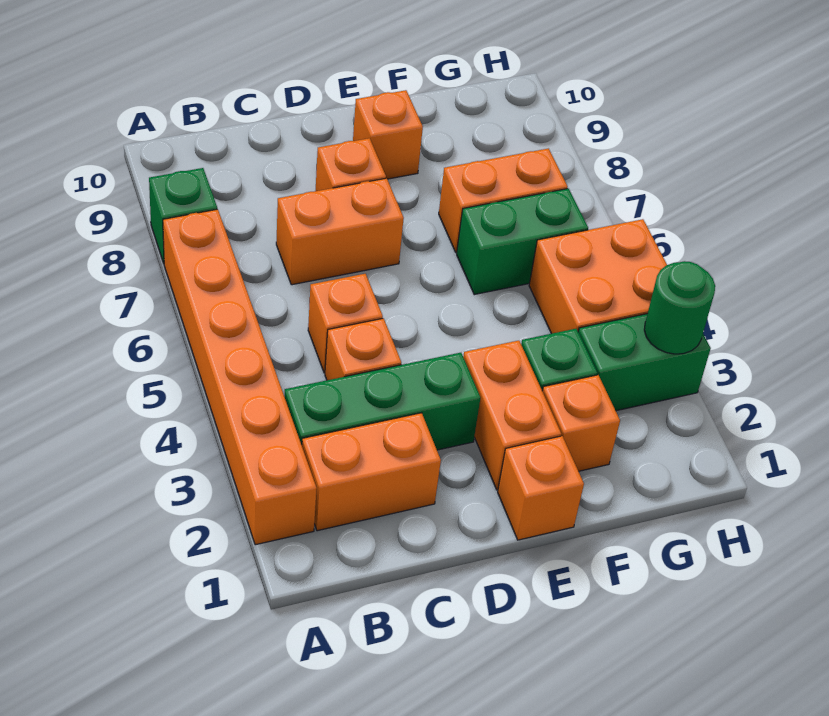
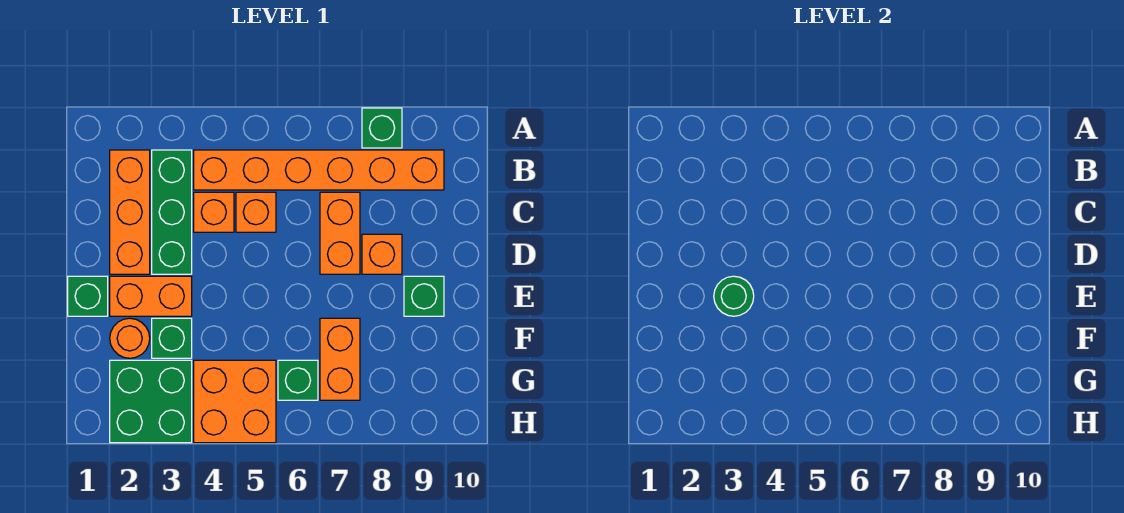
orange 1x6 brick [163,209,317,545] -> orange 1x6 brick moved to [194,150,444,190]
orange 1x2 brick [302,413,441,531] -> orange 1x3 brick [110,150,150,274]
orange 1x1 brick [498,436,584,540] -> green 1x1 brick [68,276,108,316]
orange 1x1 brick [353,90,423,179] -> green 1x1 brick [404,276,444,316]
orange 1x1 brick [542,375,620,471] -> orange 1x1 round brick [110,318,150,358]
green 1x2 brick [457,189,588,295] -> green 1x1 brick [278,360,318,400]
green 1x2 brick [578,314,711,411] -> green 2x2 brick [110,360,192,443]
green 1x1 round brick [644,261,715,354] -> green 1x1 round brick moved to [714,276,754,316]

